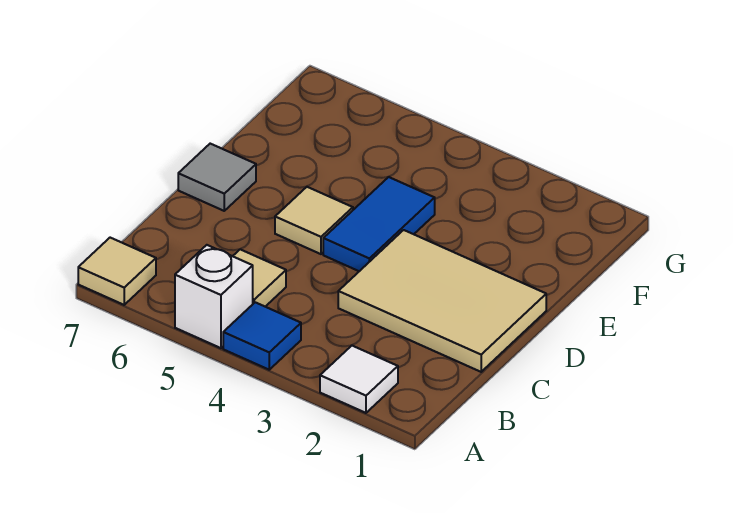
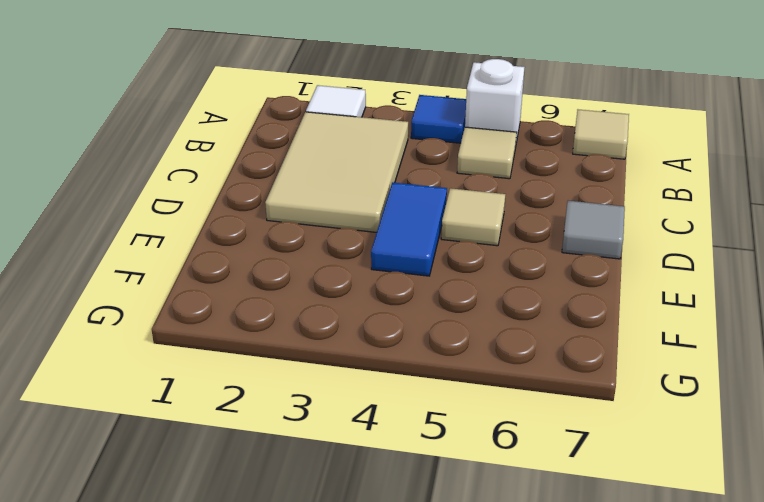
tan 2x3 tile [338,230,546,372] -> tan 2x3 tile turned to [265,112,408,232]

